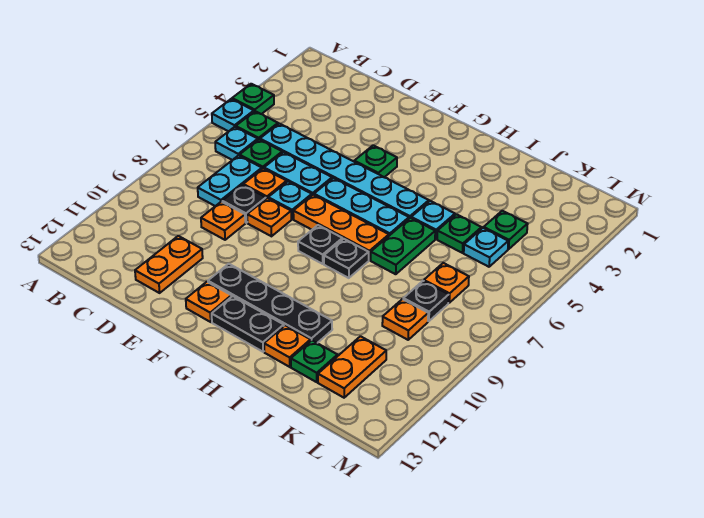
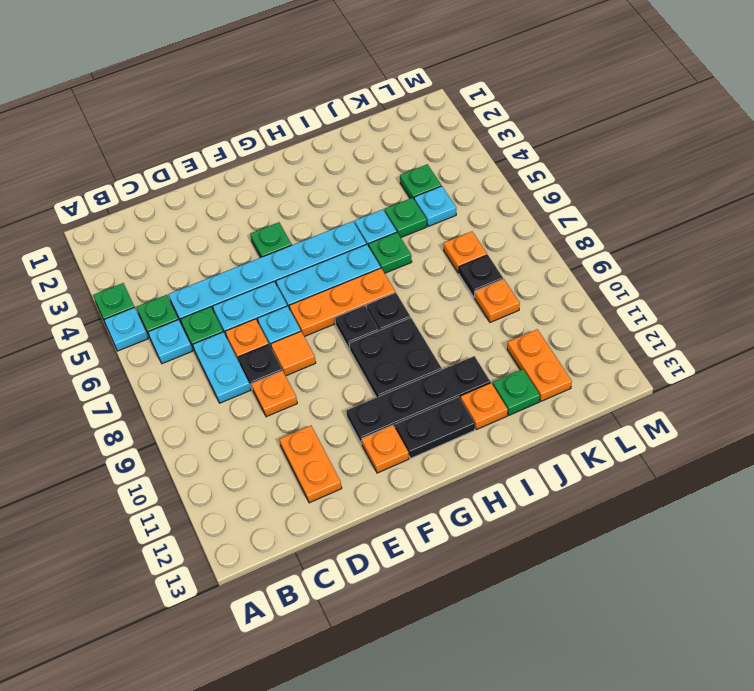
orange 1x1 plate [247,198,291,236] -> orange 1x1 tile [271,331,316,376]
none -> black 2x2 plate [349,318,442,398]
green 1x2 plate [371,218,435,274] -> green 1x1 plate [369,232,412,273]

